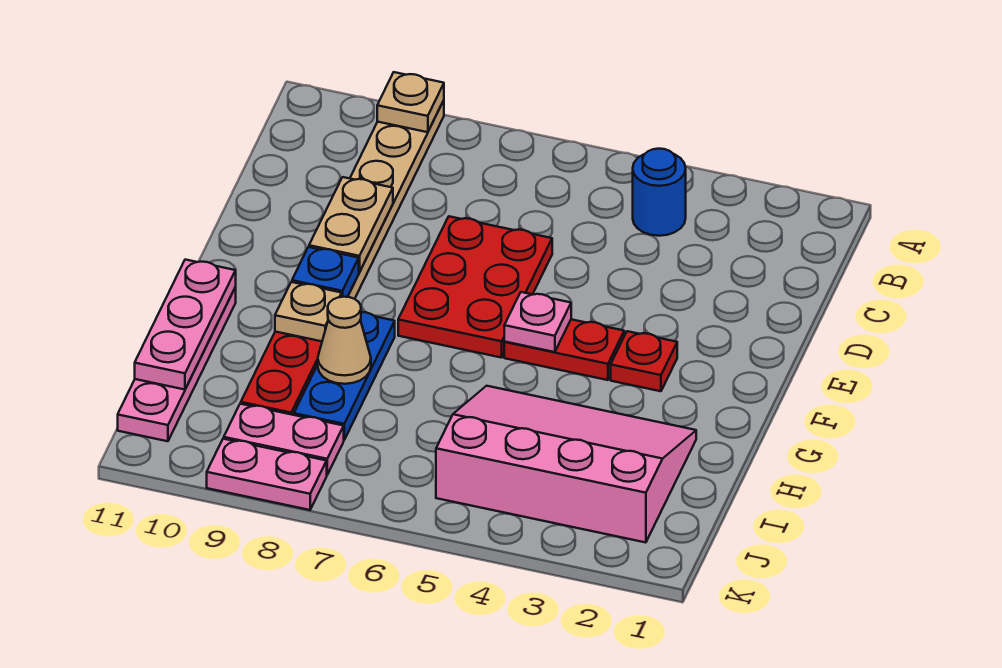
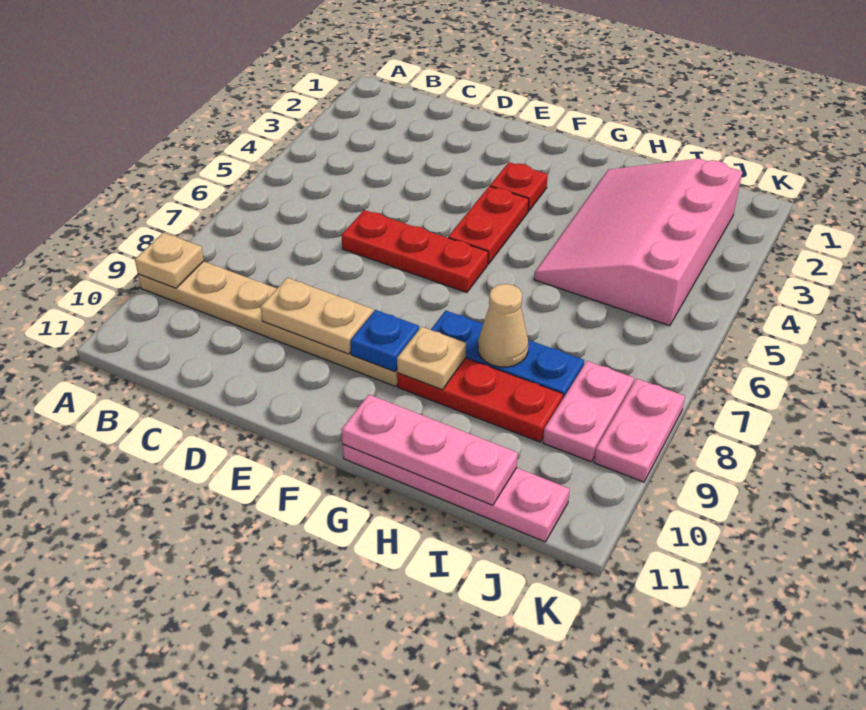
blue 1x1 round brick [633,149,686,236] -> none
red 2x3 plate [398,216,552,358] -> red 1x3 plate [341,210,488,293]
pink 1x1 plate [504,292,571,352] -> none

